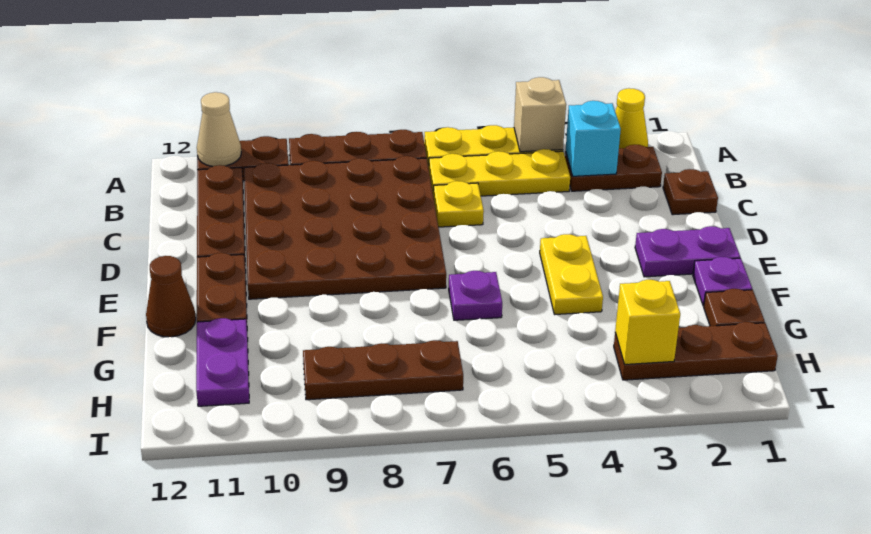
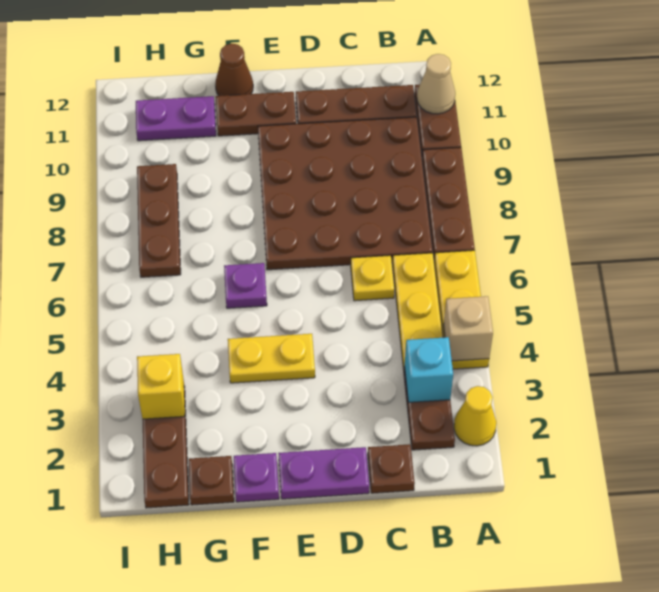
purple 1x2 plate [635,226,740,277] -> purple 1x2 plate turned to [278,447,369,499]

